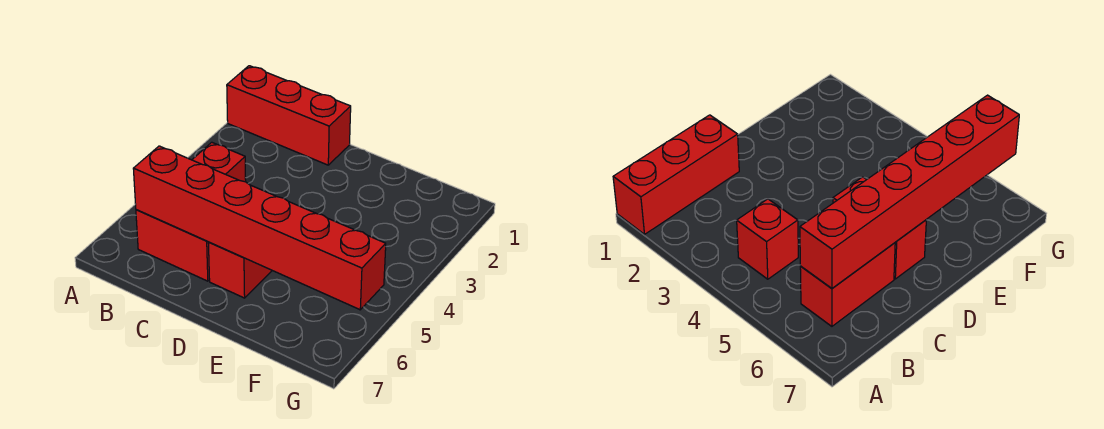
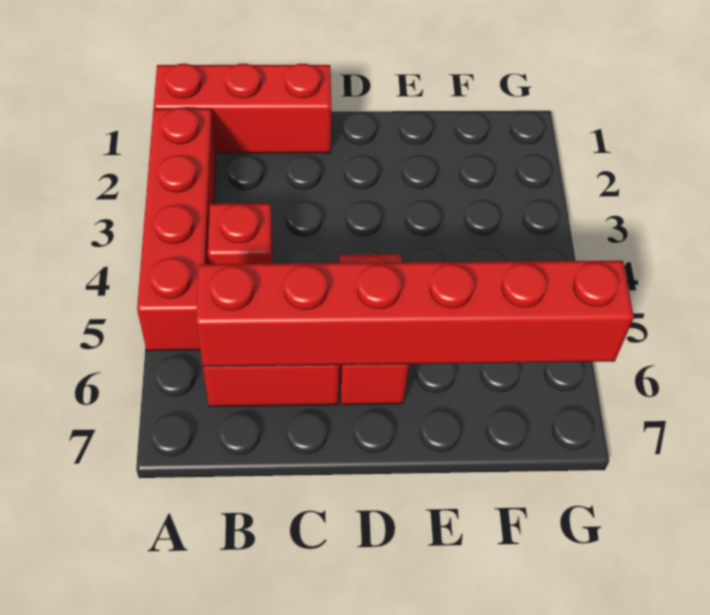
none -> red 1x4 brick [137,108,216,351]

